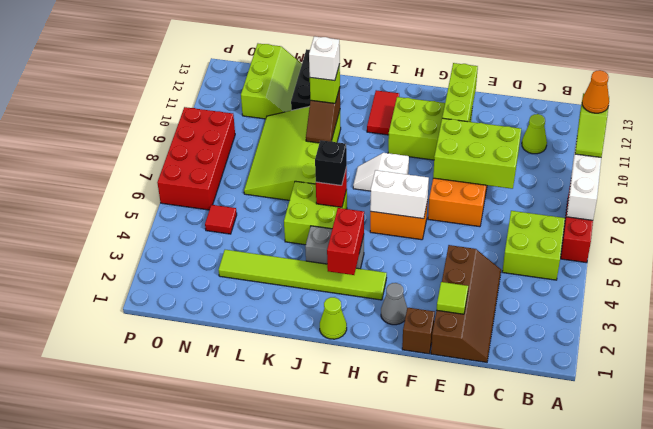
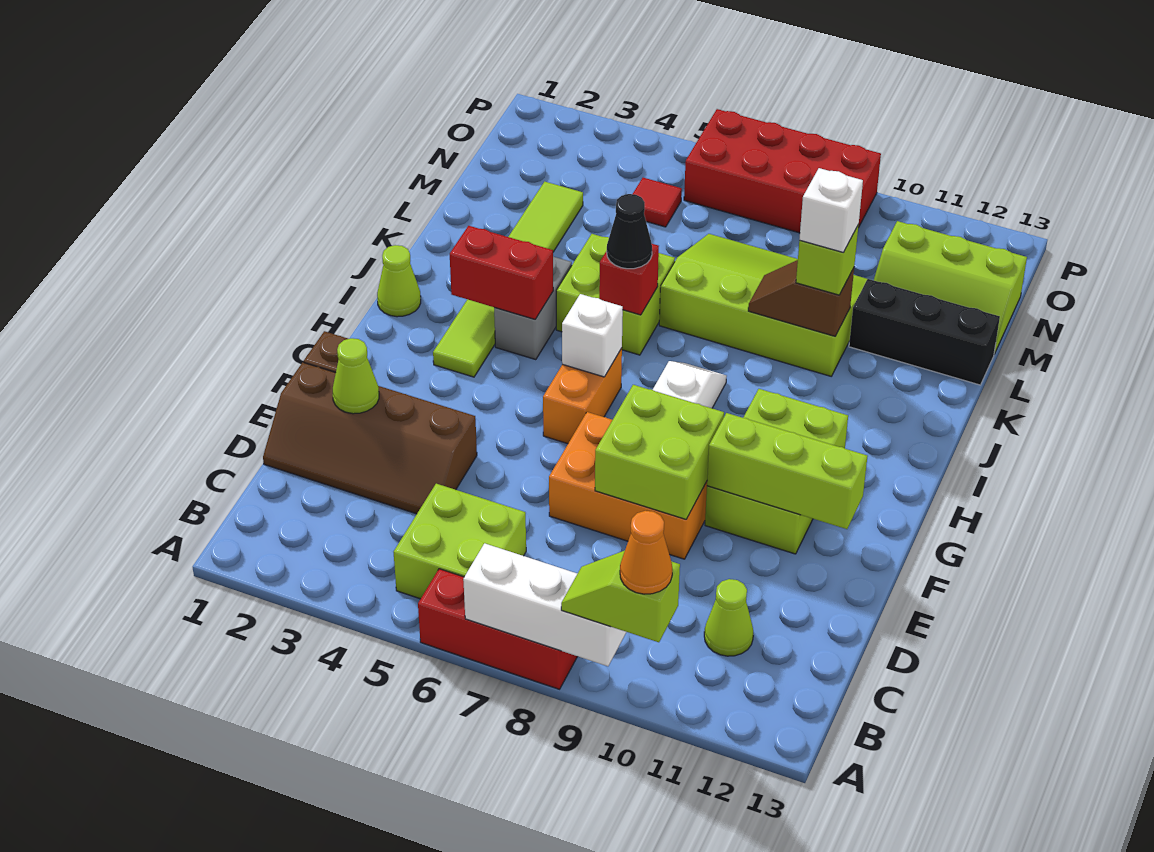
lime 2x3 brick [433,118,521,189] -> lime 2x2 brick [595,385,724,519]
lime 1x1 tile [437,282,468,314] -> lime 1x1 cone [333,338,379,414]
grey 1x1 cone [381,283,407,325] -> none
white 1x2 brick [370,170,429,219] -> white 1x1 brick [562,294,623,377]
red 1x2 tile [367,90,399,135] -> none
black 1x1 brick [315,140,347,185] -> black 1x1 cone [607,194,652,269]

